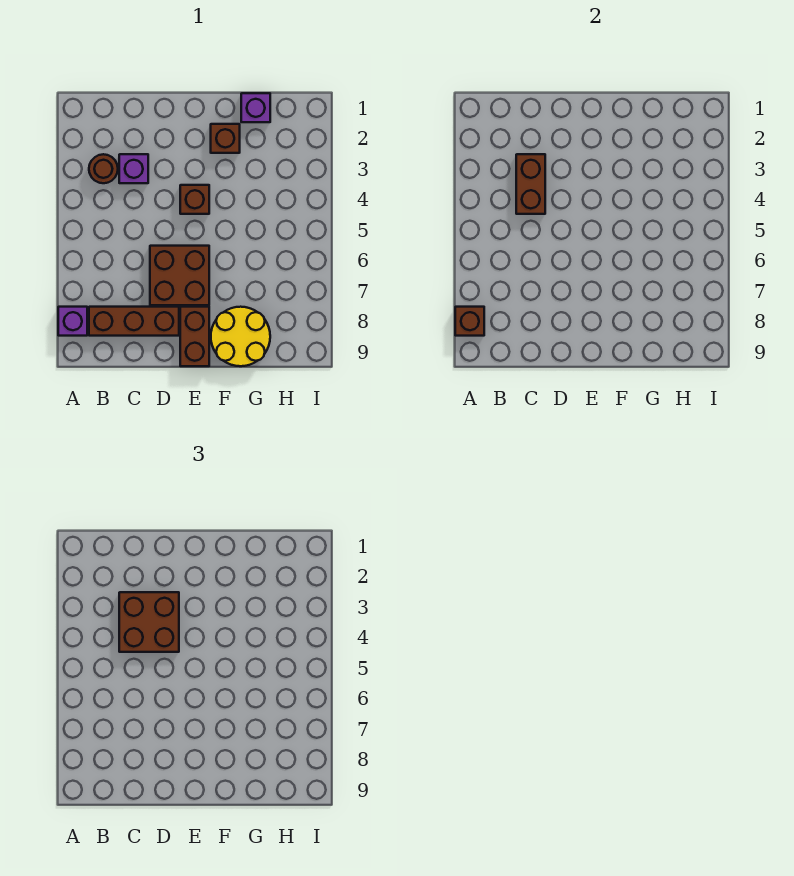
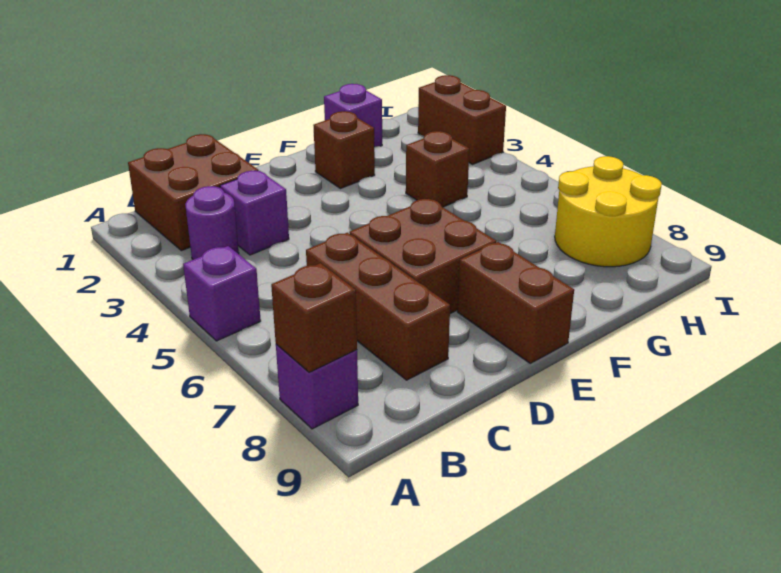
none -> purple 1x1 brick [183,246,261,341]
brown 1x1 round brick [89,154,118,183] -> purple 1x1 round brick [185,186,239,260]
brown 1x3 brick [89,307,179,336] -> brown 1x3 brick turned to [306,233,450,380]
brown 1x2 brick [516,154,545,214] -> brown 1x2 brick moved to [418,75,506,164]
brown 2x2 brick [119,592,179,652] -> brown 2x2 brick moved to [128,134,259,251]
brown 1x1 brick [180,185,209,214] -> brown 1x1 brick moved to [406,131,469,207]
yellow 2x2 round brick [211,307,270,366] -> yellow 2x2 round brick moved to [555,156,662,267]

